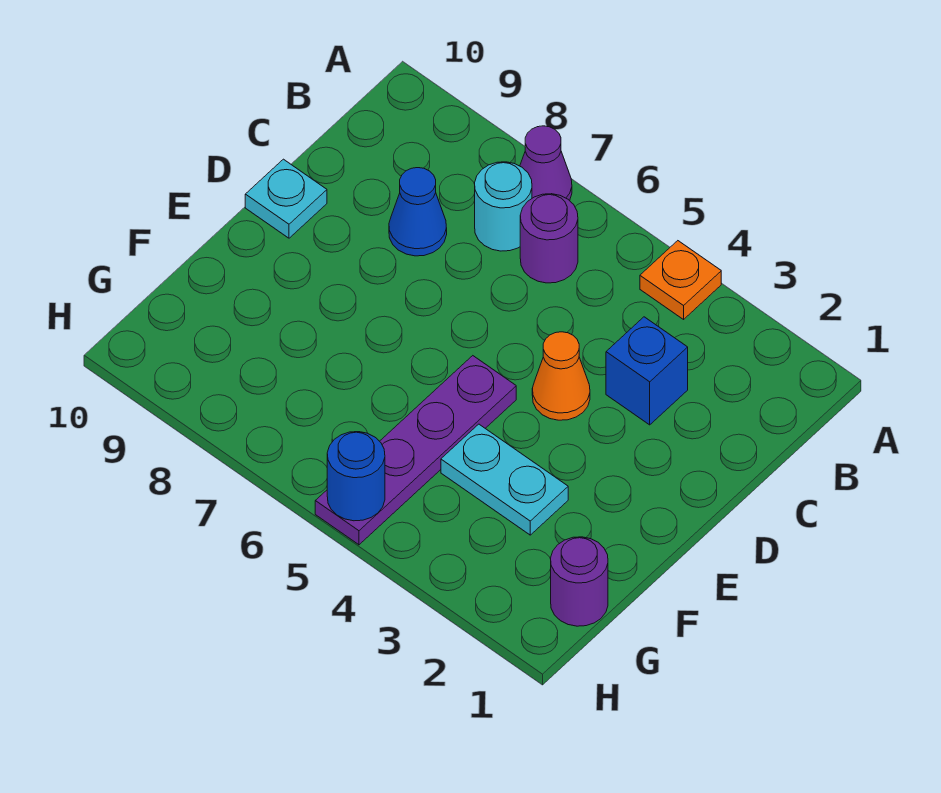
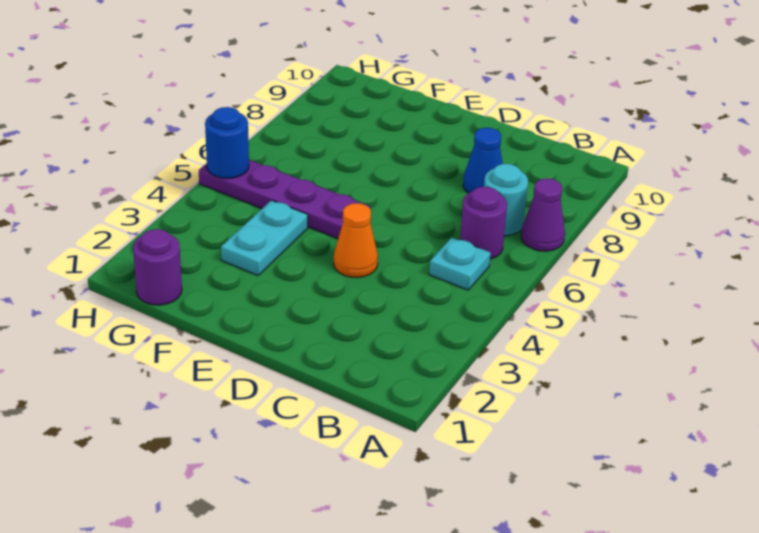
orange 1x1 plate [640,241,721,319] -> none
blue 1x1 brick [606,317,688,425] -> none
cyan 1x1 plate [245,159,327,238] -> cyan 1x1 plate moved to [429,238,491,290]

